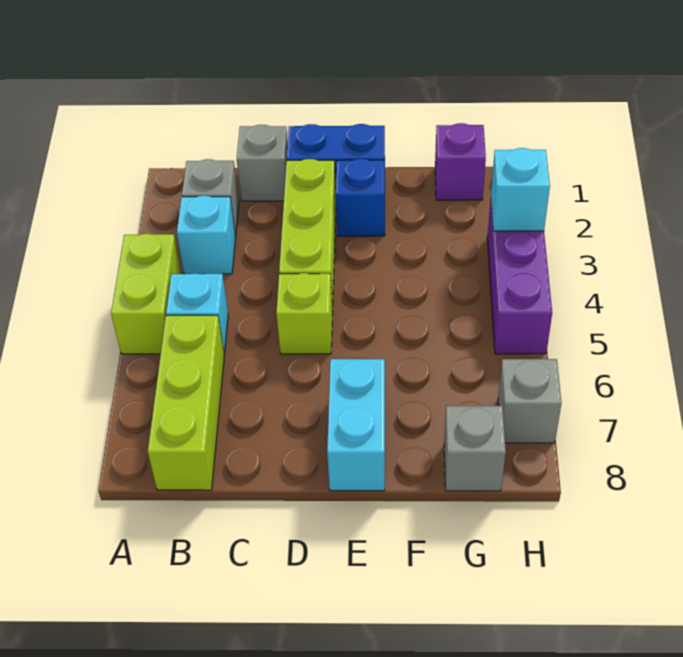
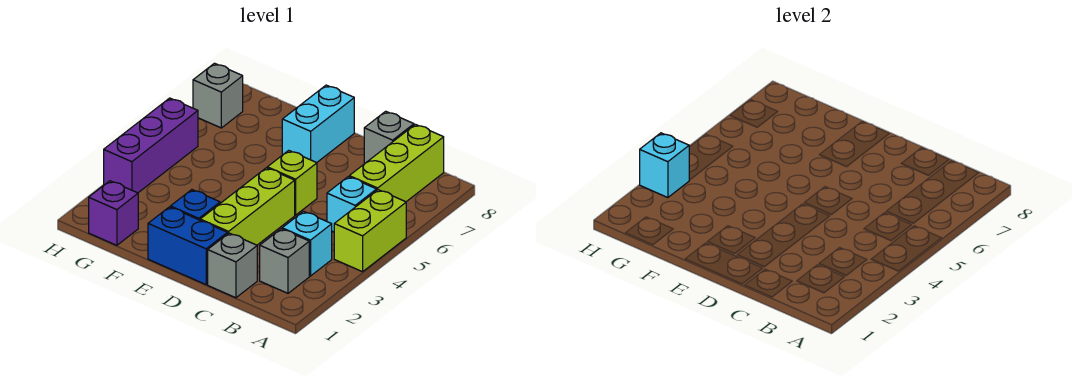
grey 1x1 brick [444,406,506,491] -> grey 1x1 brick moved to [364,111,414,164]

